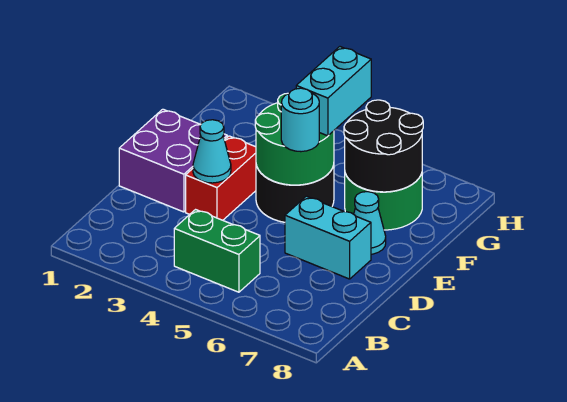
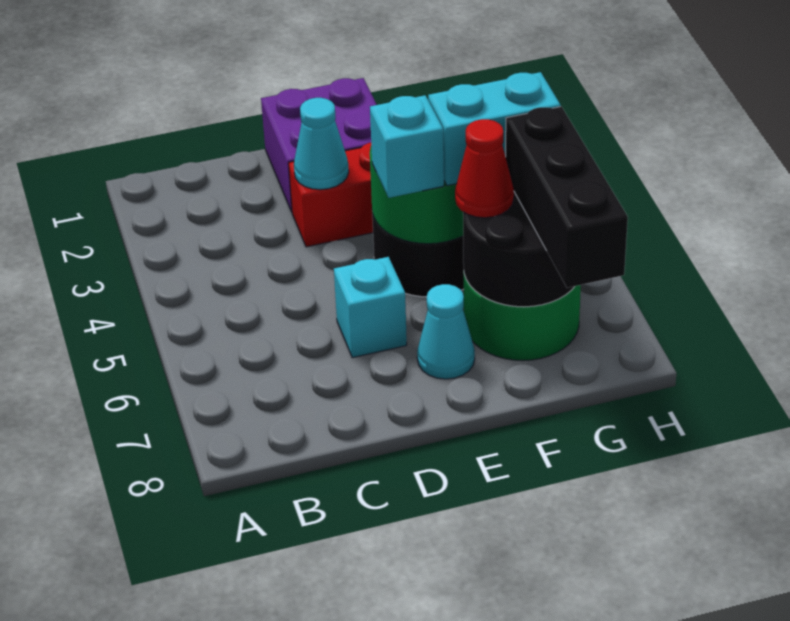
green 1x2 brick [174,210,260,292] -> none
cyan 1x2 brick [285,196,371,279] -> cyan 1x1 brick [334,257,407,358]
cyan 1x1 round brick [281,88,319,152] -> cyan 1x1 brick [370,95,444,198]
none -> red 1x1 cone [455,119,514,218]
none -> black 1x3 brick [506,107,628,288]

